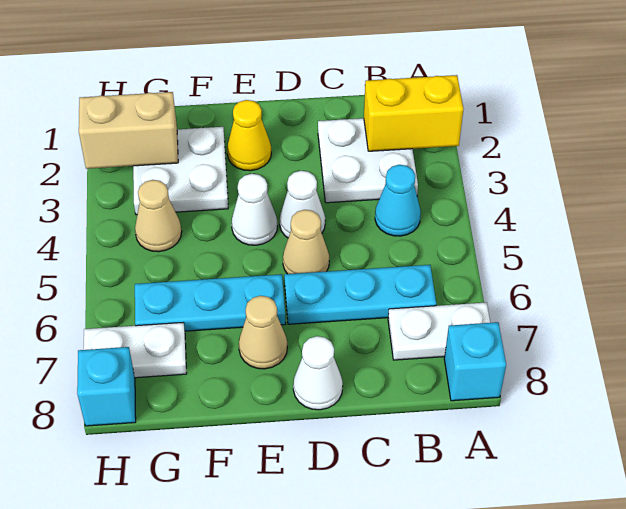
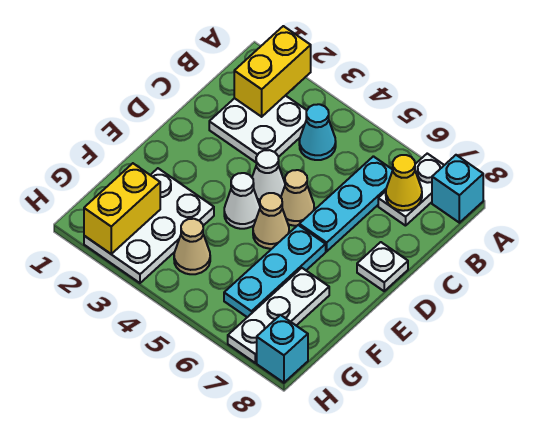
white 1x1 cone [293,336,343,410] -> white 1x1 plate [357,242,408,291]
yellow 1x1 cone [227,100,271,171] -> yellow 1x1 cone moved to [386,155,422,211]
tan 1x1 cone [239,296,287,369] -> tan 1x1 cone moved to [253,193,289,249]
white 2x2 plate [133,127,228,215] -> white 2x3 plate [84,168,214,283]
tan 1x2 brick [79,92,178,169] -> yellow 1x2 brick [84,163,160,254]
white 1x2 plate [84,323,187,378] -> white 1x3 plate [228,268,329,363]

